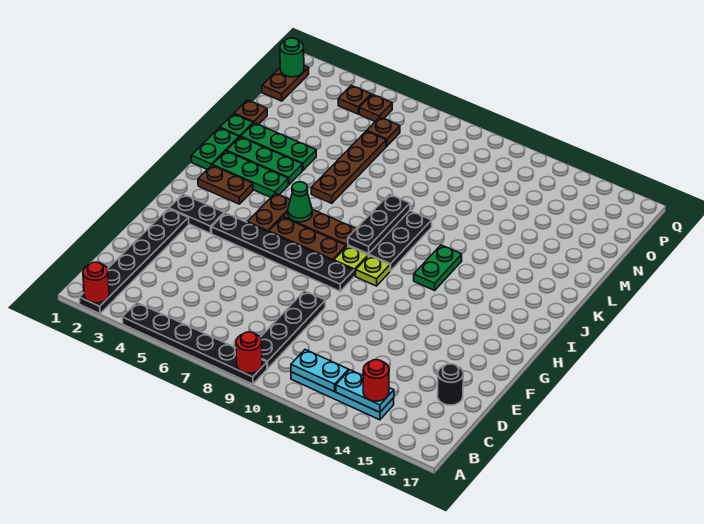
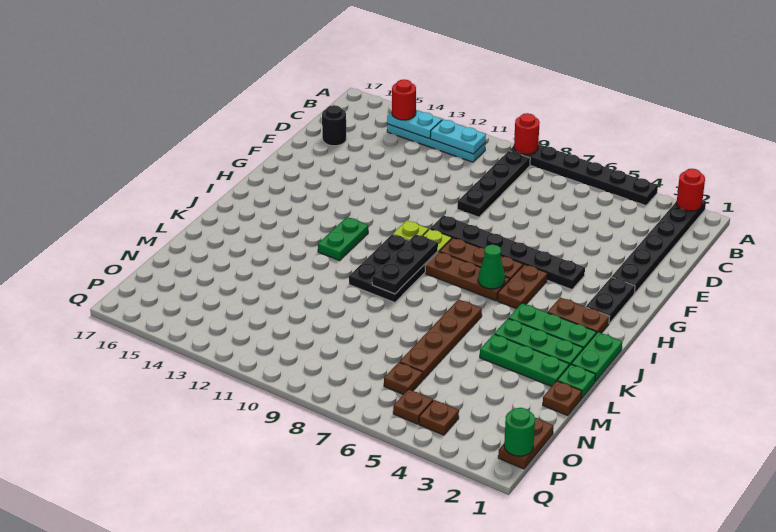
black 1x2 plate [169,194,224,233] -> black 1x2 plate turned to [586,277,635,323]

